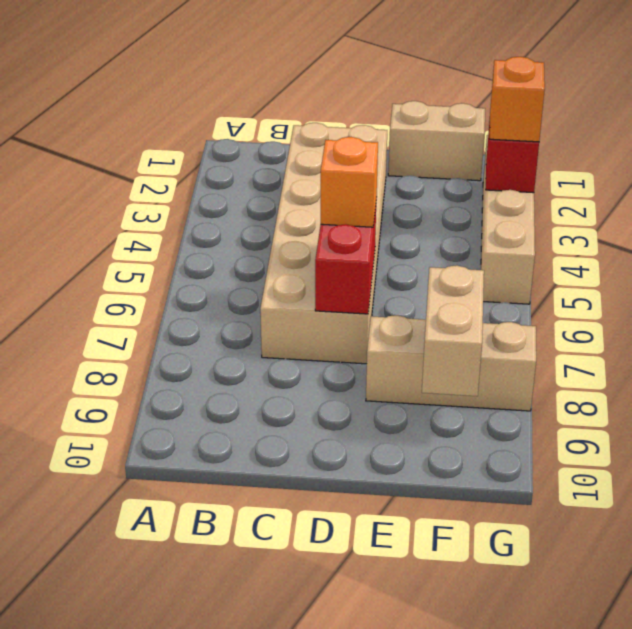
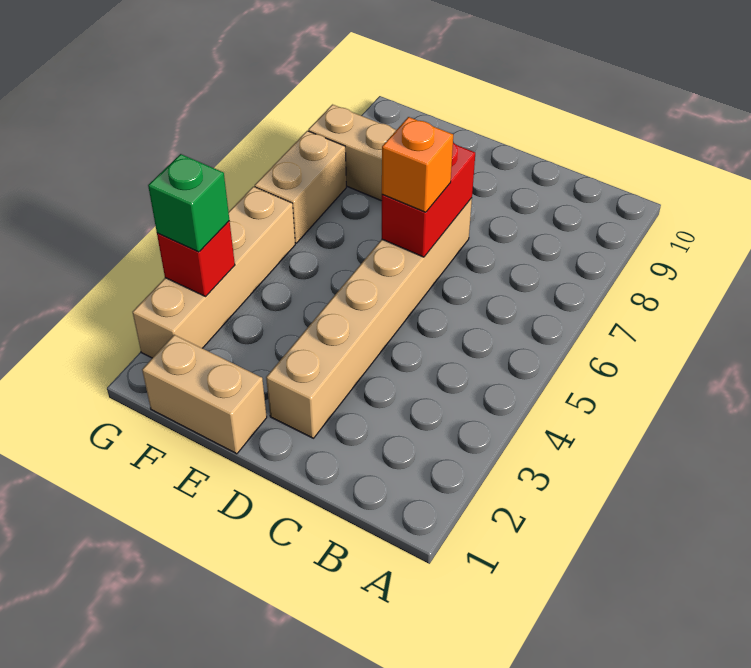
tan 2x6 brick [260,123,387,364] -> tan 1x6 brick [266,198,472,438]
tan 1x2 brick [422,265,484,396] -> tan 1x2 brick moved to [255,131,346,243]
orange 1x1 brick [490,57,545,142] -> green 1x1 brick [148,154,229,252]

